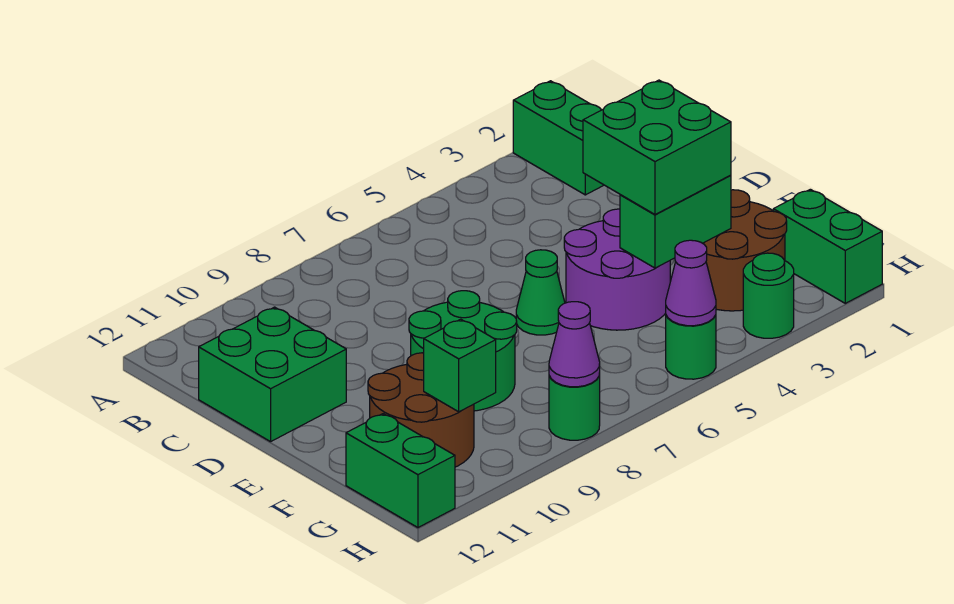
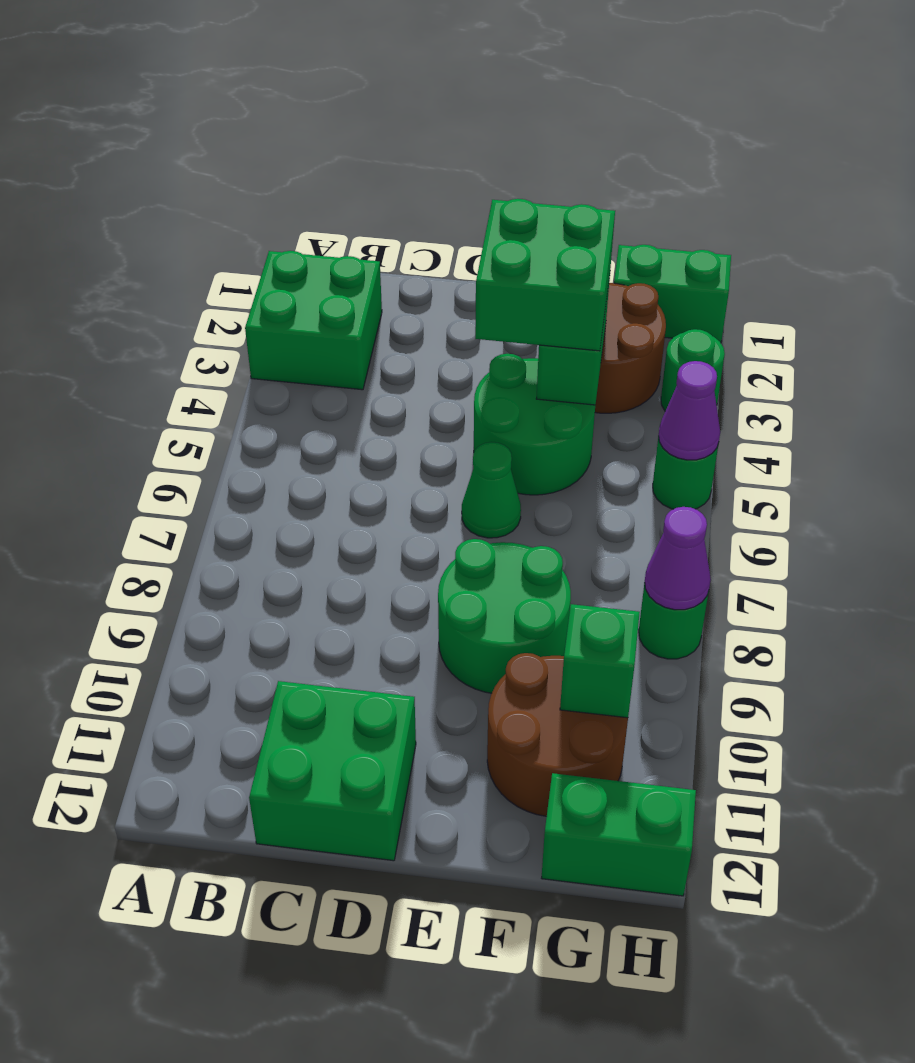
green 1x2 brick [513,81,604,195] -> green 2x2 brick [245,251,382,390]
purple 2x2 round brick [564,209,670,330] -> green 2x2 round brick [474,354,595,495]

